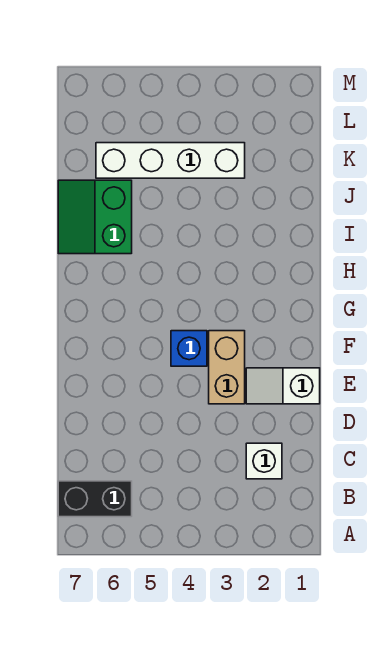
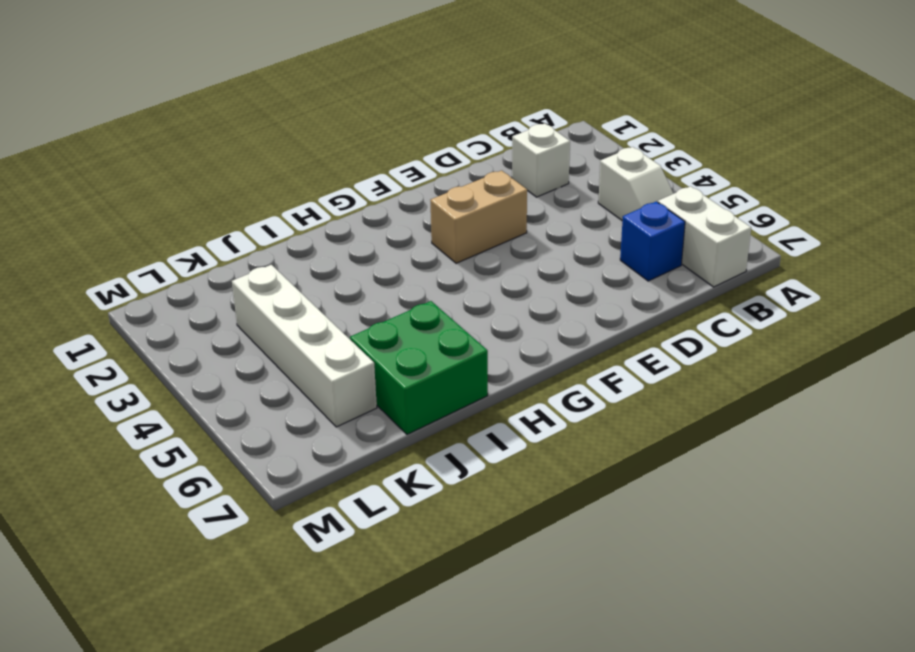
black 1x2 brick [58,481,132,517] -> white 1x2 brick [658,186,751,287]
white 1x2 slope [246,368,320,404] -> white 1x2 slope moved to [598,147,673,221]
blue 1x1 brick [171,331,207,366] -> blue 1x1 brick moved to [620,202,685,281]
green 2x2 slope [58,180,132,254] -> green 2x2 brick [350,301,488,434]

